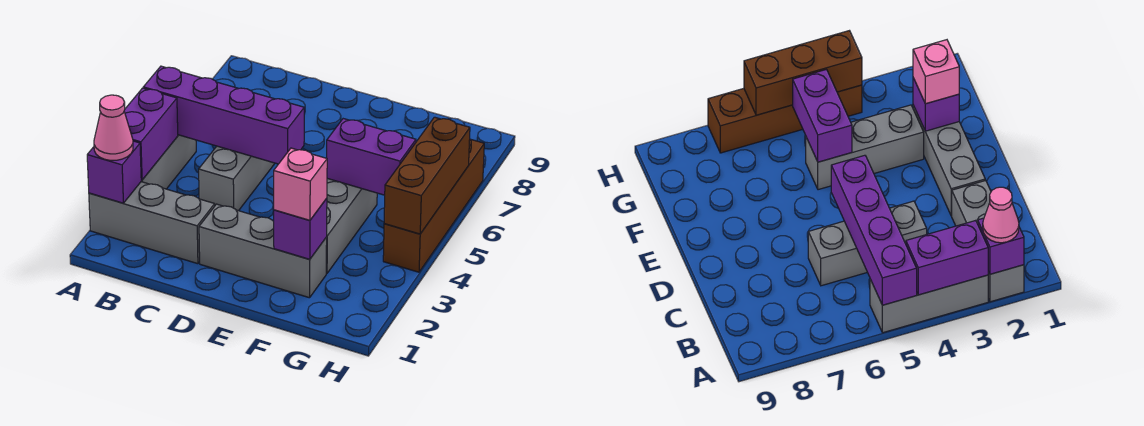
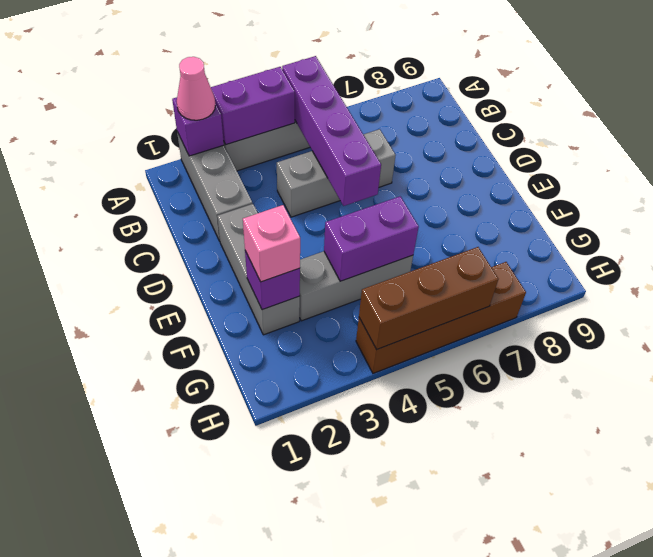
purple 1x2 brick [327,119,416,195] -> purple 1x2 brick turned to [324,196,419,281]

